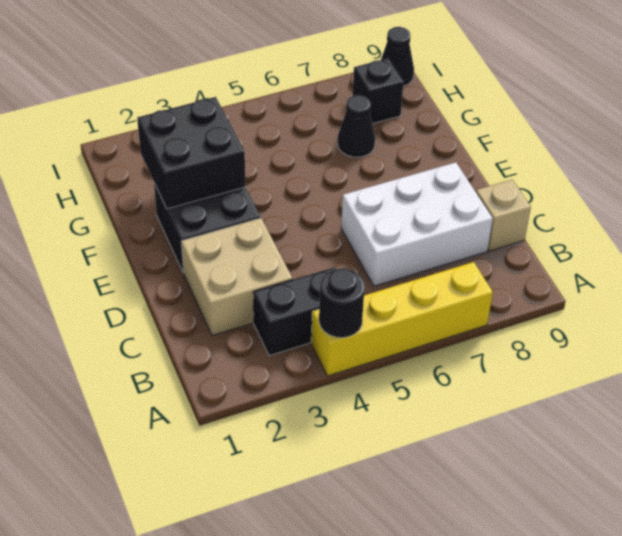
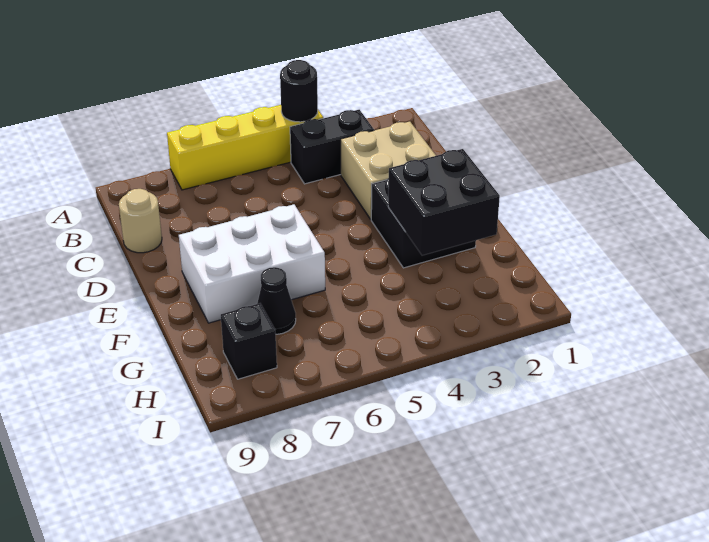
white 2x3 brick [341,162,493,286] -> white 2x3 brick moved to [179,204,325,323]
tan 1x1 brick [476,180,531,251] -> tan 1x1 round brick [119,189,162,253]
black 1x1 cone [381,27,414,86] -> none

